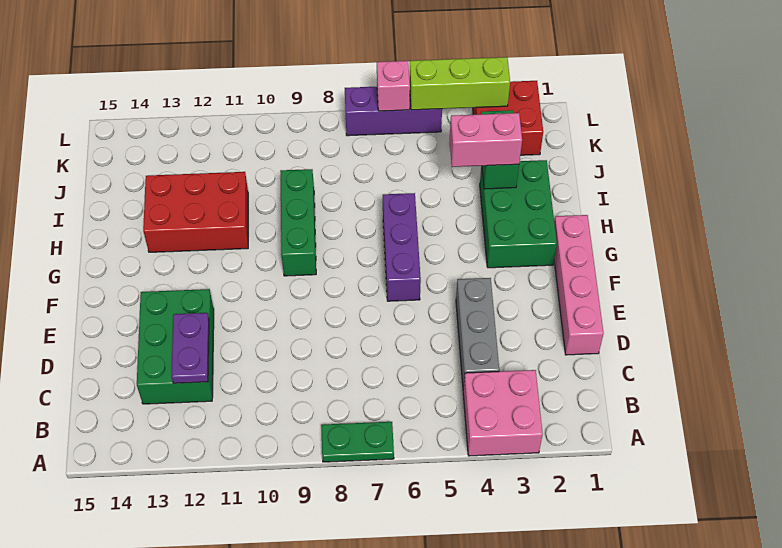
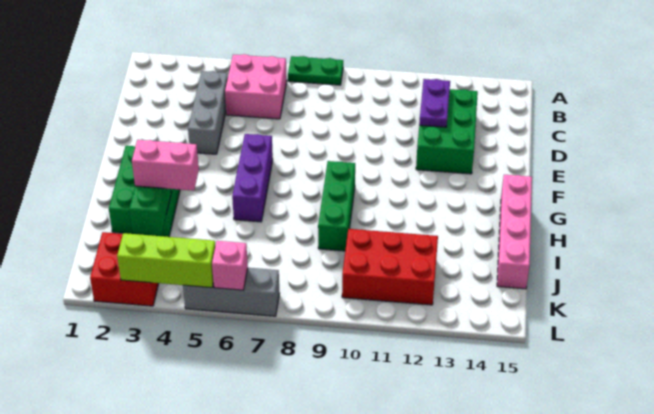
pink 2x2 brick [463,370,543,456] -> pink 2x2 brick moved to [225,54,287,119]
pink 1x4 brick [554,215,604,355] -> pink 1x4 brick moved to [497,175,532,289]
red 2x3 brick [143,172,248,252] -> red 2x3 brick moved to [342,229,438,305]
purple 1x3 brick [345,87,442,136] -> grey 1x3 brick [183,268,280,316]

